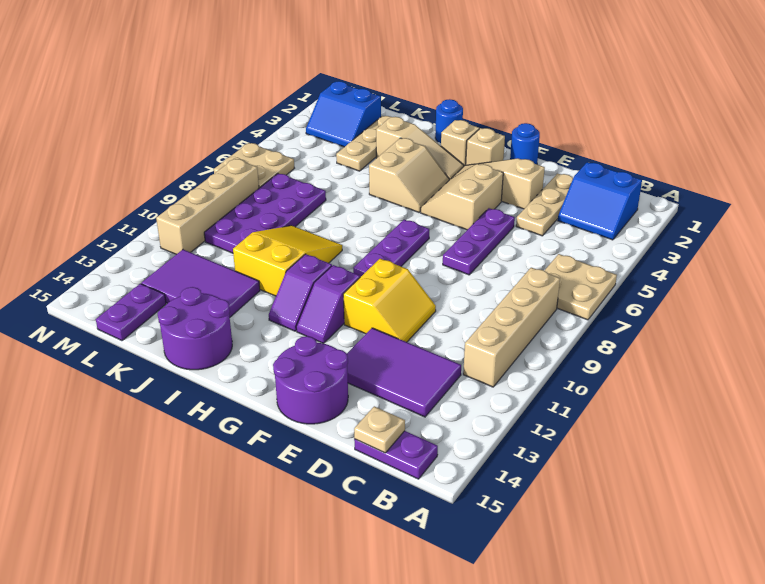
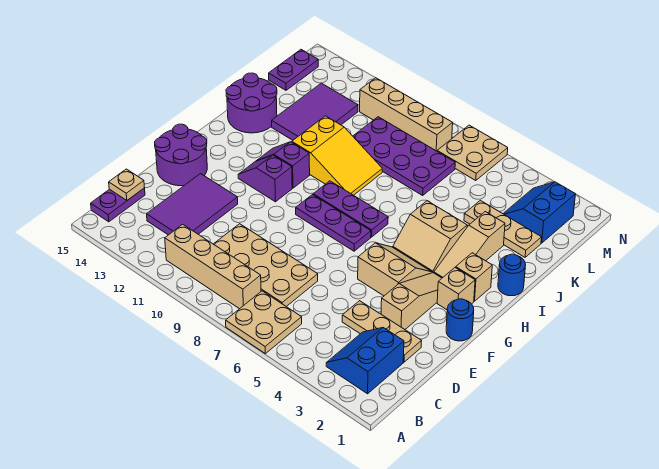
none -> tan 2x4 plate [214,224,318,307]
purple 1x3 plate [443,208,515,275] -> purple 1x3 plate moved to [313,181,388,237]
yellow 2x2 slope [343,259,436,342] -> none
purple 1x2 plate [96,284,166,341] -> purple 1x2 plate turned to [269,50,318,90]

